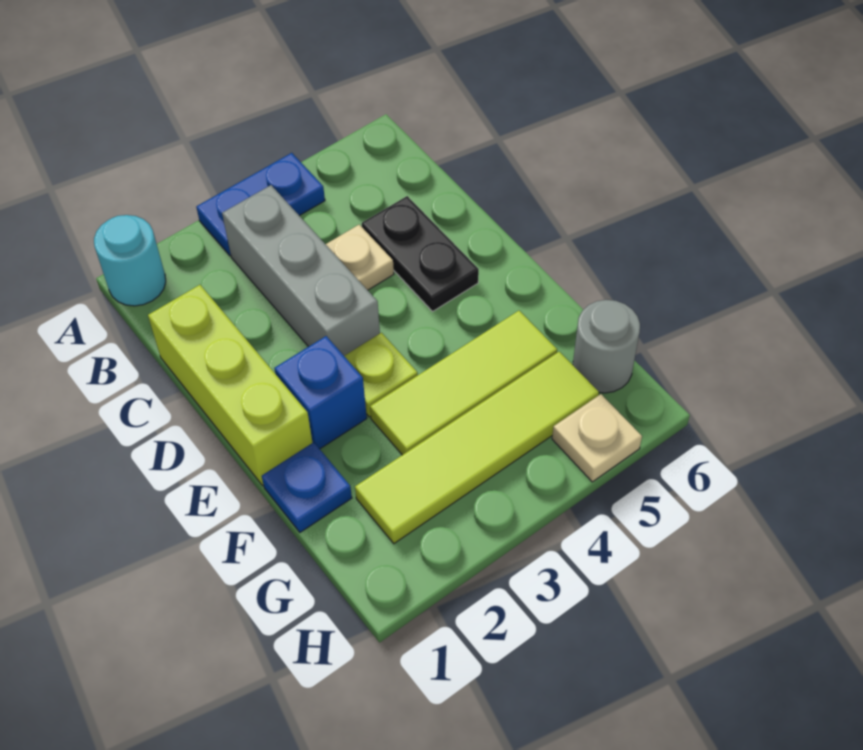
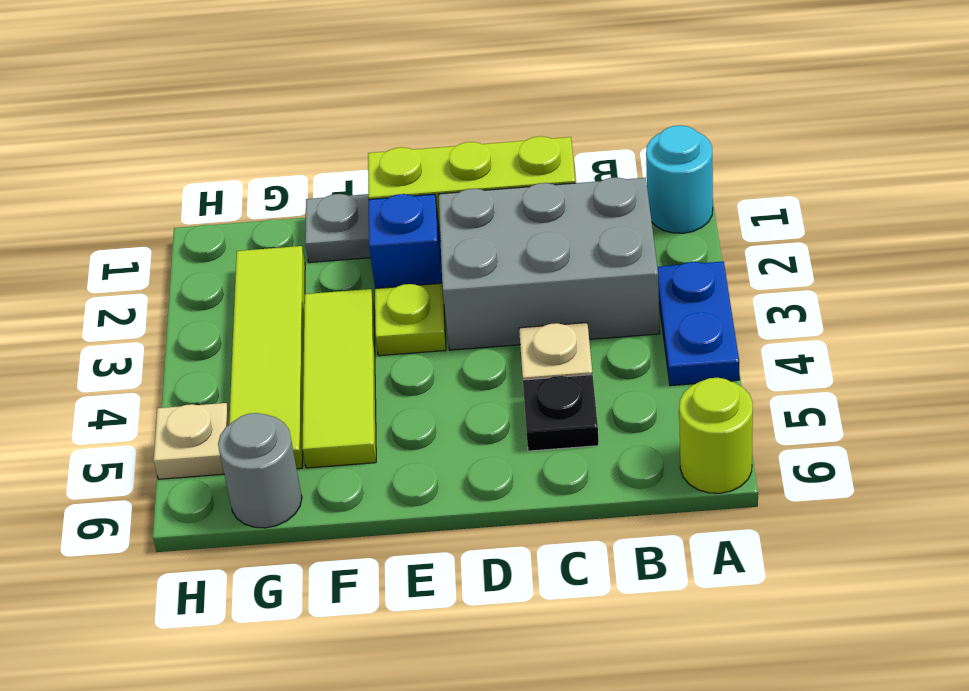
none -> lime 1x1 round brick [679,378,753,493]
grey 1x3 brick [222,185,380,356] -> grey 2x3 brick [439,177,660,350]
black 1x2 plate [362,196,479,311] -> black 1x1 plate [523,375,599,451]
blue 1x1 plate [262,442,352,532] -> grey 1x1 plate [305,194,371,263]

